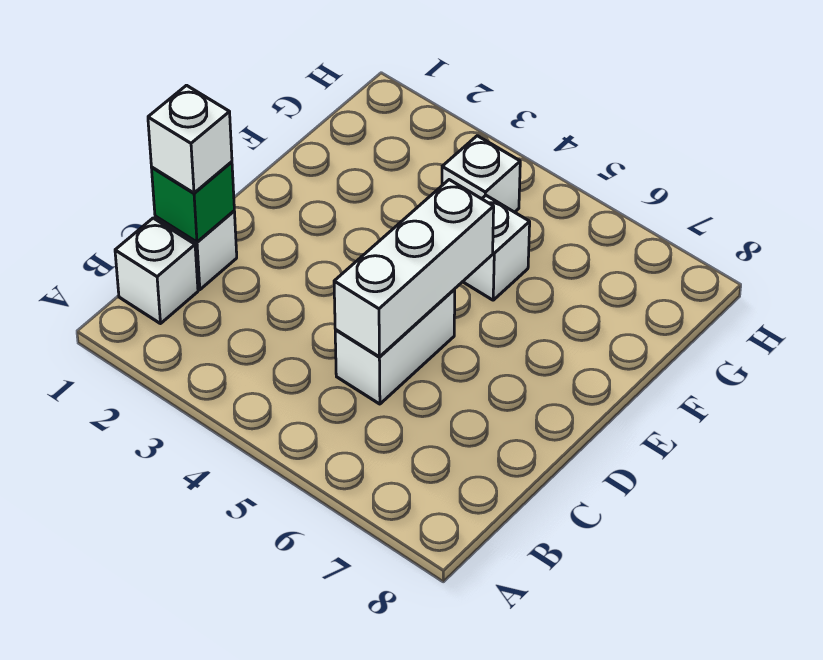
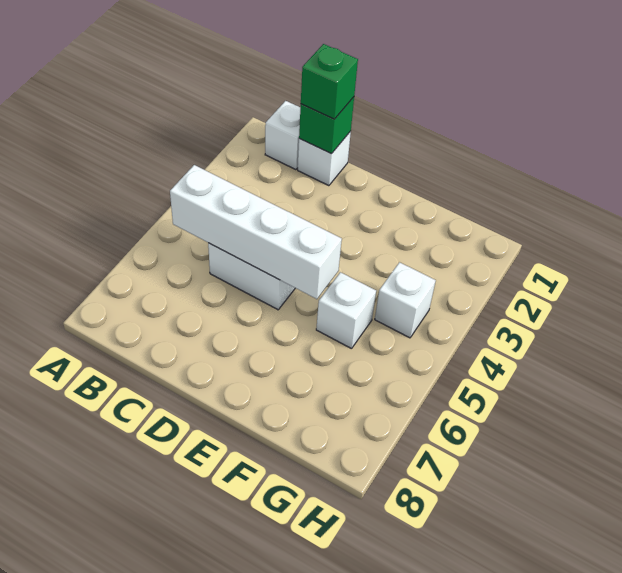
white 1x1 brick [148,85,232,193] -> green 1x1 brick [301,44,358,119]
white 1x3 brick [334,180,494,357] -> white 1x4 brick [170,165,342,299]

